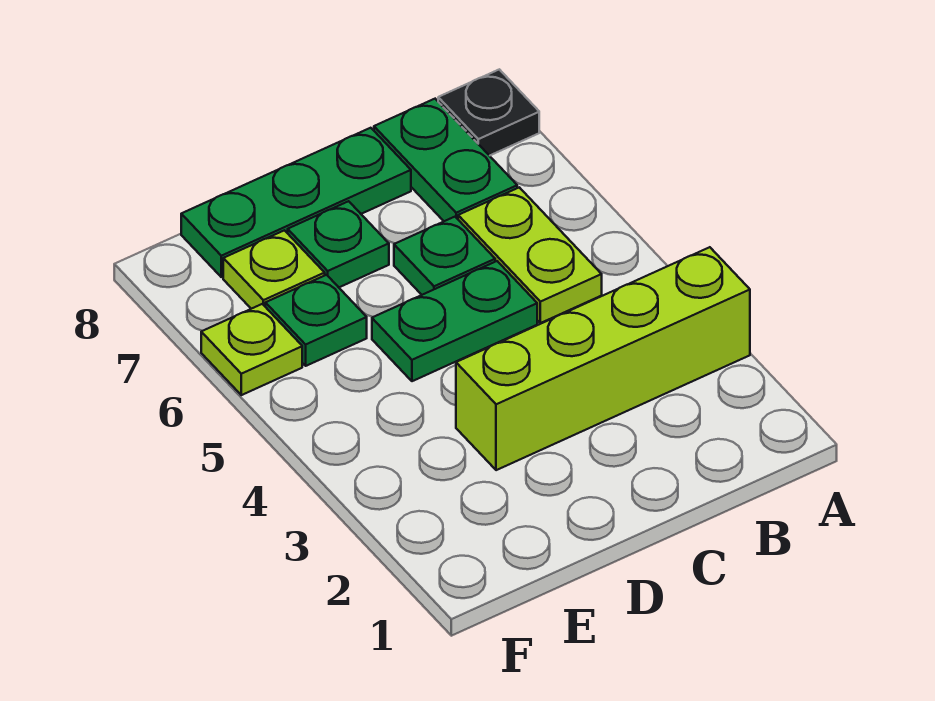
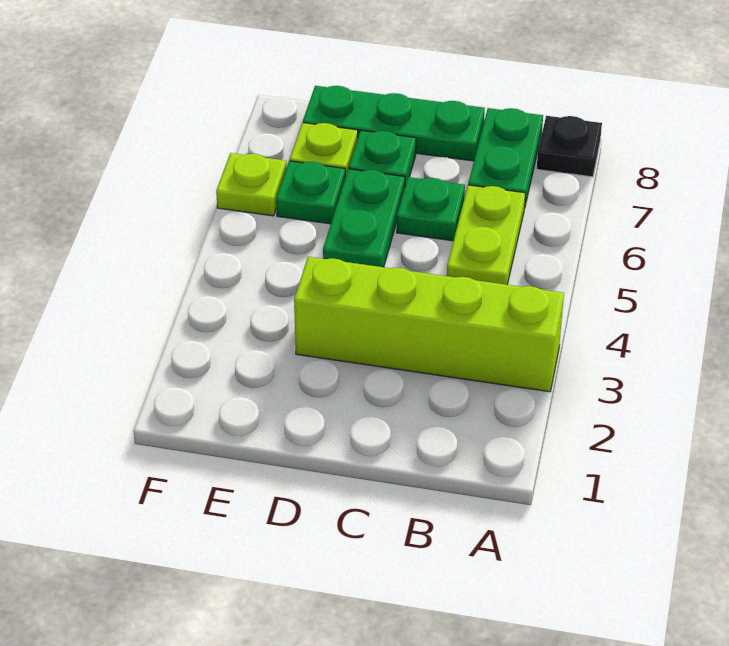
green 1x2 plate [372,261,537,381] -> green 1x2 plate turned to [323,169,405,267]

